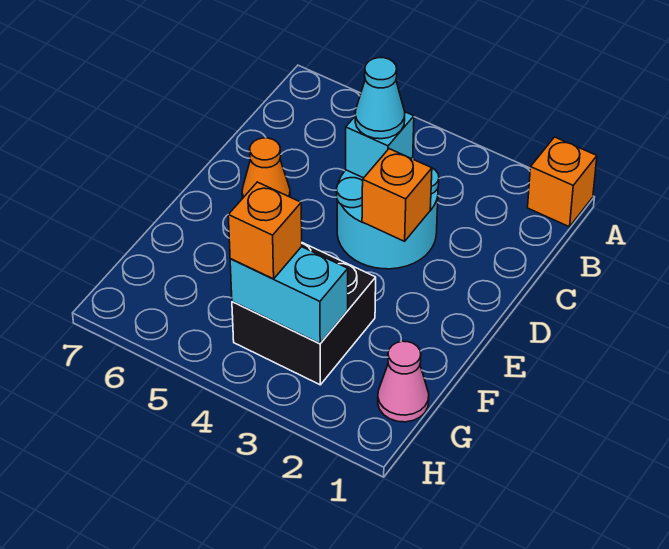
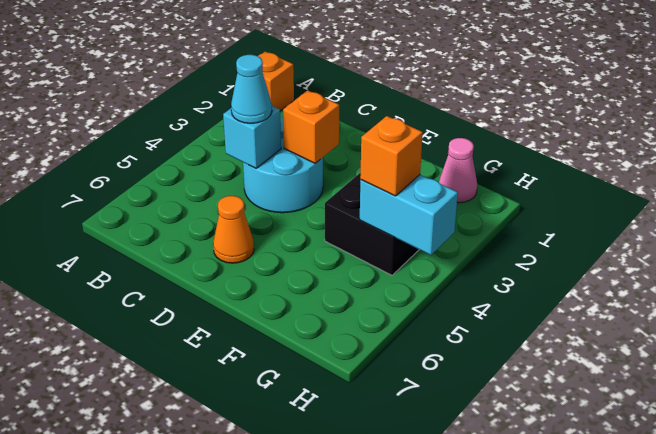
cyan 1x2 brick [230,247,348,343] -> cyan 1x2 brick turned to [360,175,458,255]

